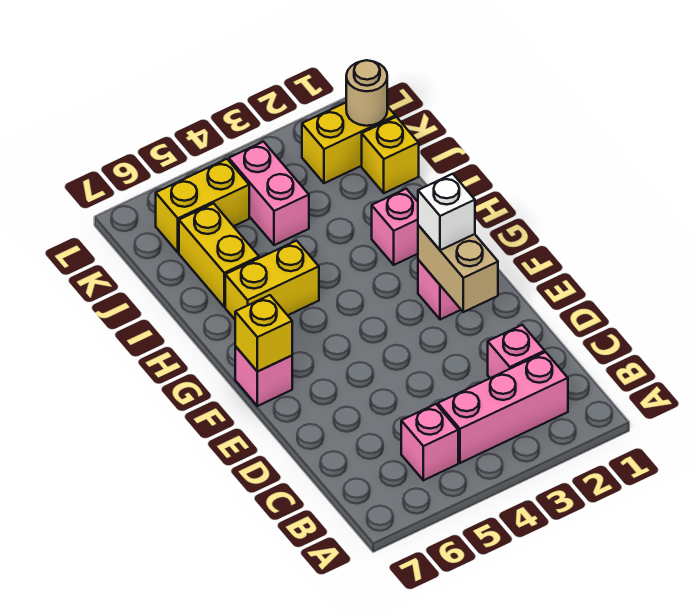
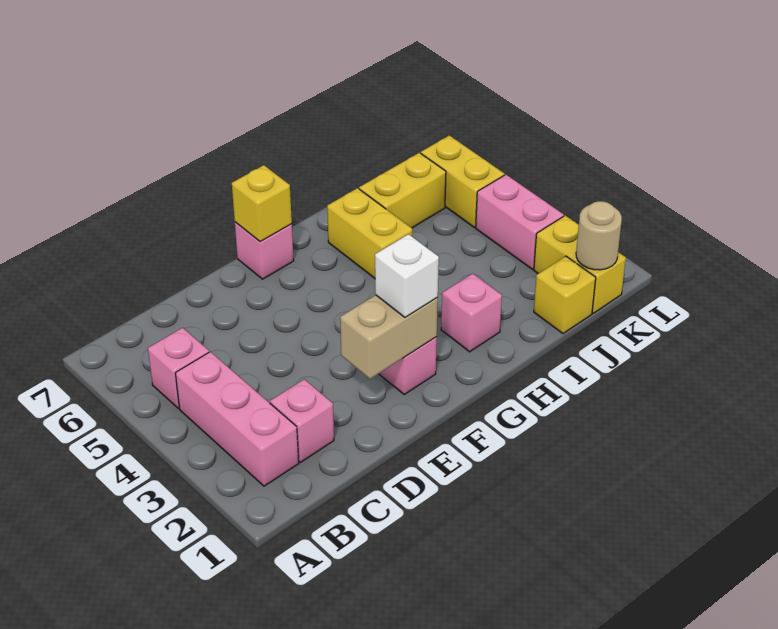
pink 1x2 brick [229,142,309,245] -> pink 1x2 brick turned to [476,175,564,269]

